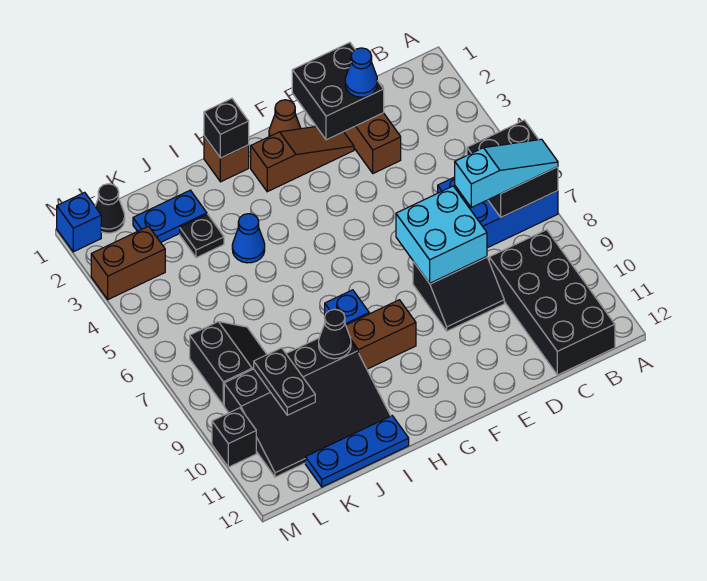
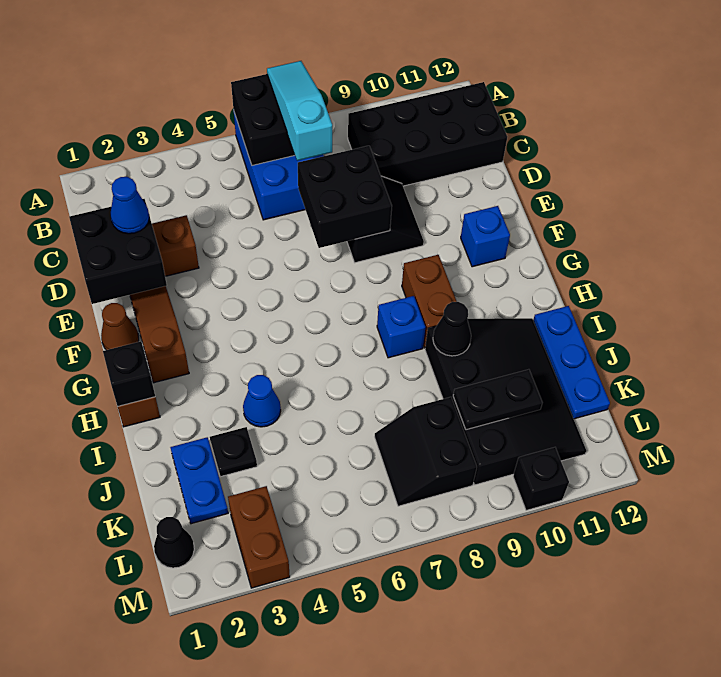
cyan 2x2 brick [396,186,487,283] -> black 2x2 brick [298,146,392,248]
black 2x2 slope [190,322,267,405] -> black 2x2 slope turned to [375,397,477,506]
blue 1x1 brick [57,192,101,252] -> blue 1x1 brick moved to [461,206,510,267]

